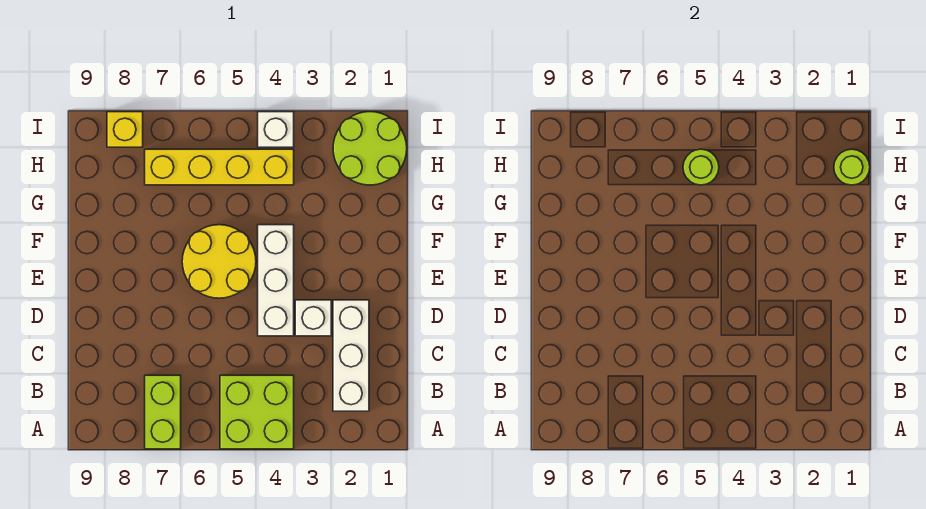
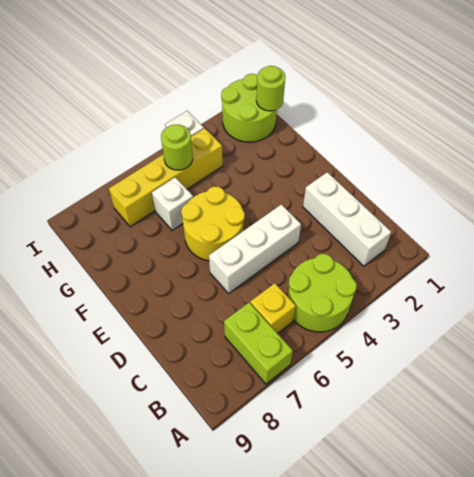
lime 2x2 brick [220,375,294,449] -> lime 2x2 round brick [288,254,357,332]
white 1x1 brick [295,300,331,336] -> white 1x1 brick moved to [152,177,193,230]
white 1x3 brick [258,225,294,336] -> white 1x3 brick turned to [209,204,301,293]
yellow 1x1 brick [107,112,143,147] -> yellow 1x1 brick moved to [250,283,296,333]

